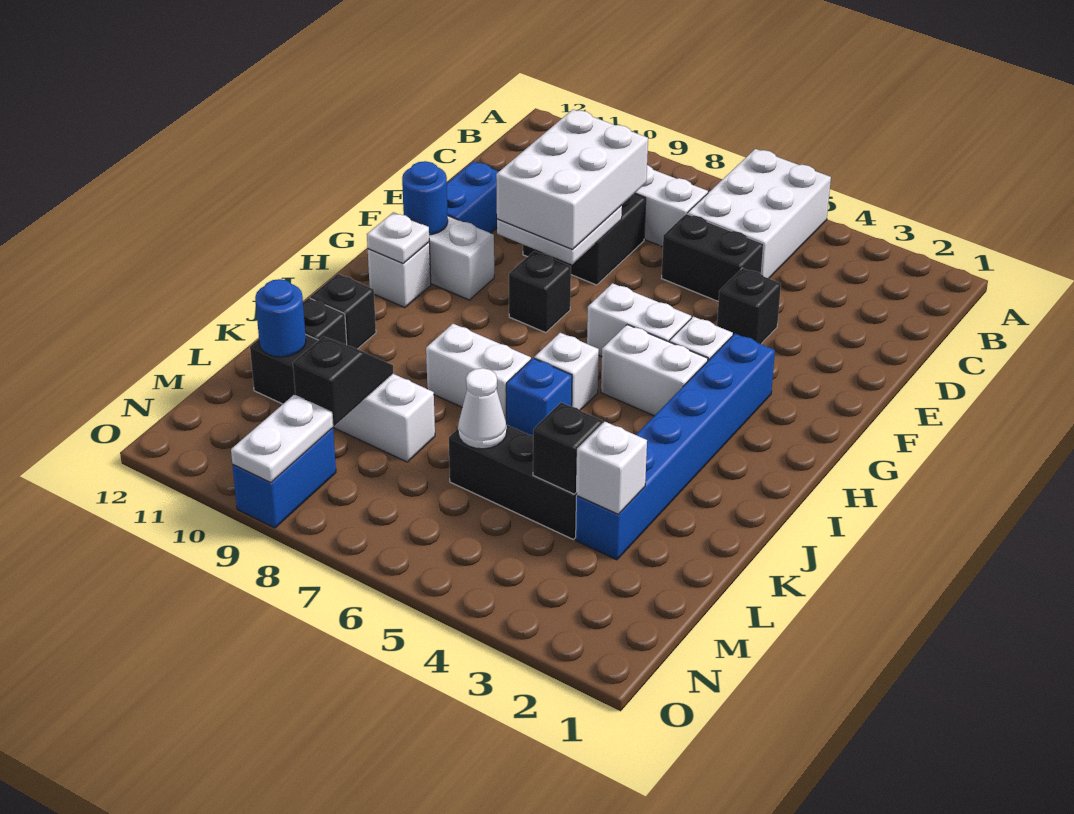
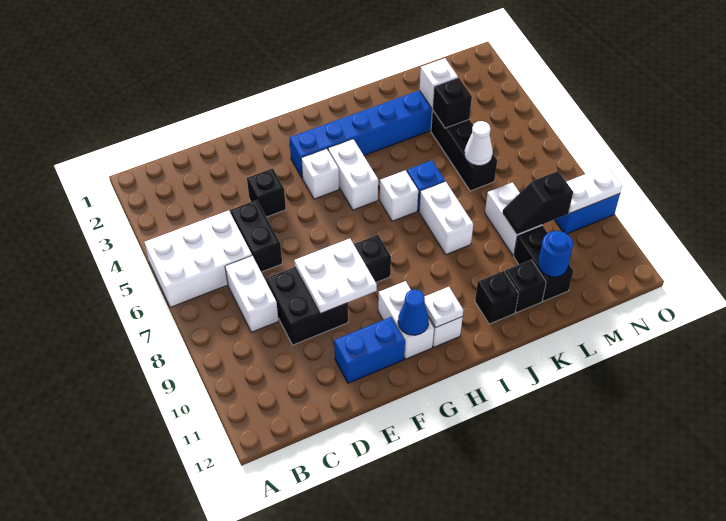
white 2x3 brick [496,109,648,250] -> none
white 1x2 brick [587,283,691,357] -> none
blue 1x1 round brick [402,161,448,235] -> blue 1x1 cone [398,289,429,335]

